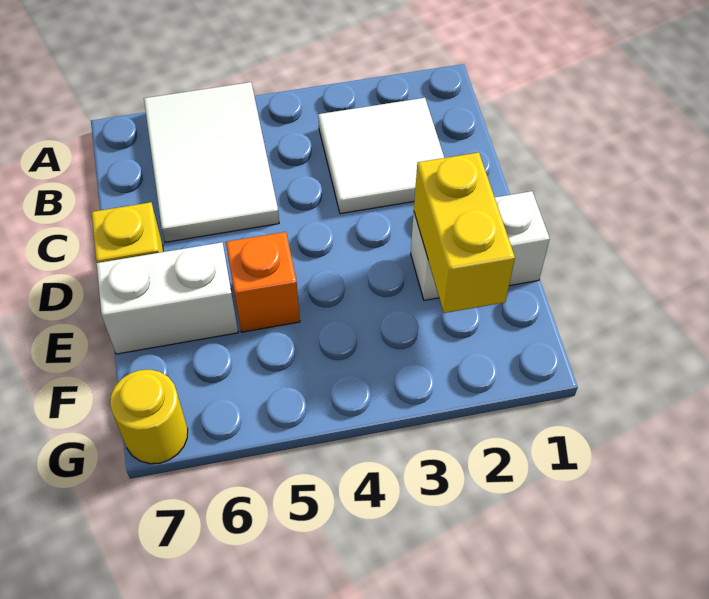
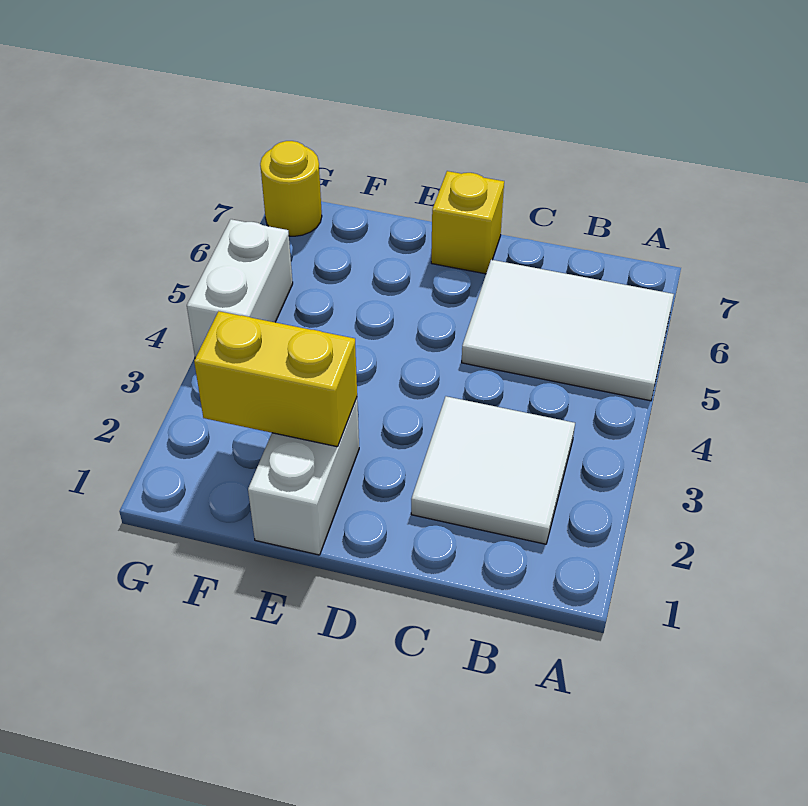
orange 1x1 brick [226,232,300,332] -> none
white 1x2 brick [96,242,238,354] -> white 1x2 brick moved to [187,219,293,358]

